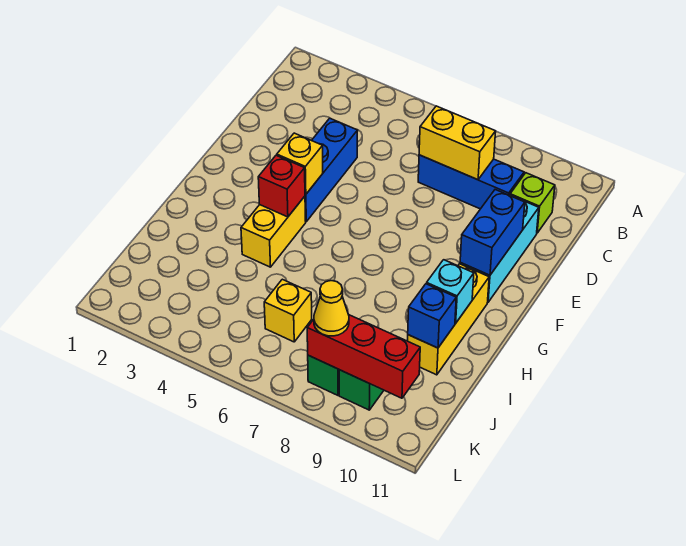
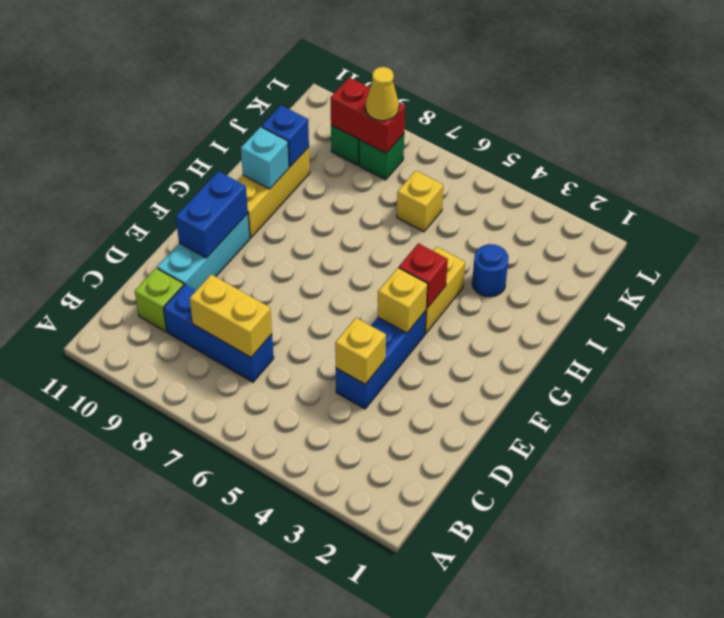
none -> yellow 1x1 brick [335,318,386,384]
none -> blue 1x1 round brick [472,244,509,297]
red 1x3 brick [307,315,420,398] -> red 1x2 brick [330,77,405,153]

